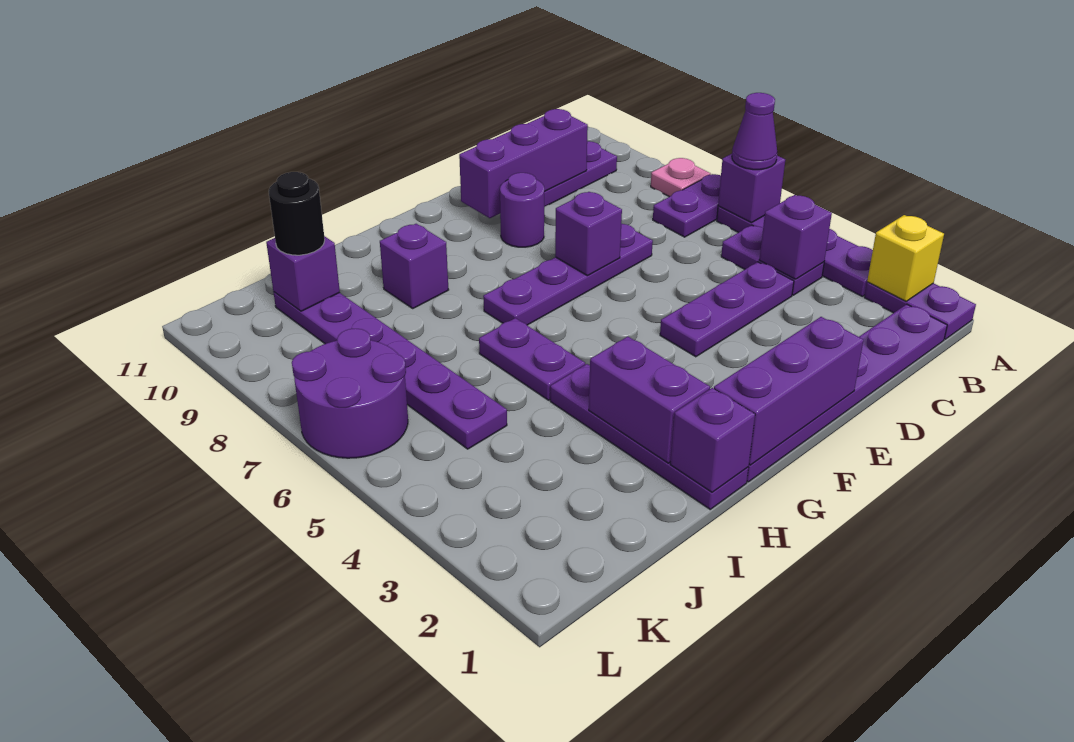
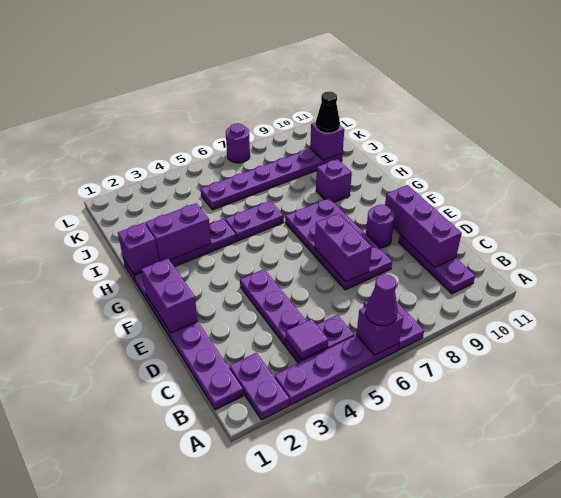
purple 1x2 plate [864,282,976,339] -> purple 1x2 plate turned to [229,353,289,420]
yellow 1x1 brick [867,215,944,301] -> none
pink 1x1 plate [651,158,711,197] -> none
purple 1x1 brick [759,195,832,279] -> purple 1x1 tile [286,319,328,359]
purple 1x4 plate [483,223,653,325] -> purple 2x4 plate [285,198,392,290]
purple 1x3 brick [714,317,863,465] -> purple 1x2 brick [141,258,198,333]
purple 1x1 brick [555,192,622,276] -> purple 1x2 brick [315,213,372,282]
black 1x1 round brick [269,172,325,255] -> black 1x1 cone [316,92,340,133]
purple 2x2 round brick [292,329,408,458] -> purple 1x1 round brick [226,123,250,163]

